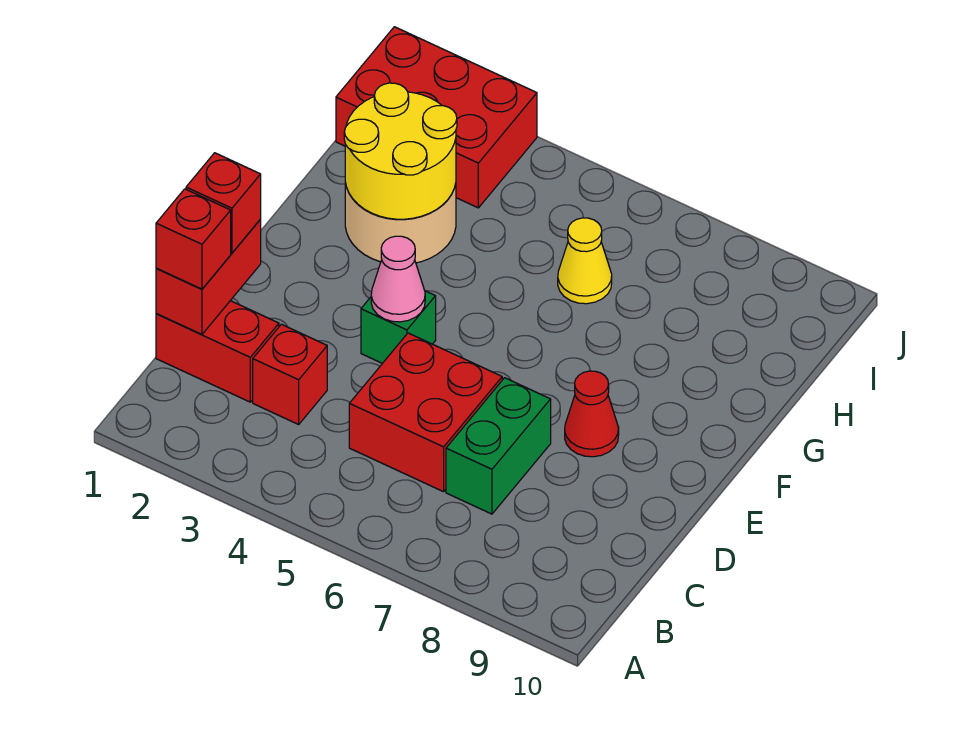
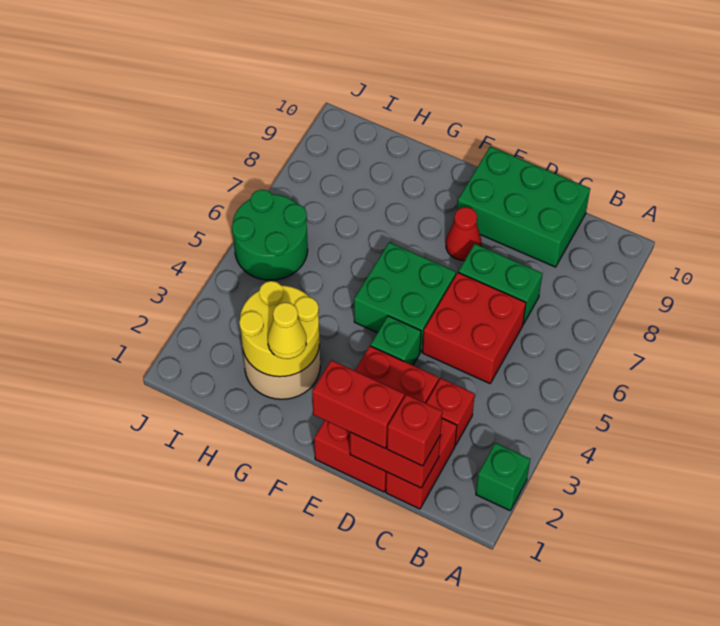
none -> green 1x1 brick [476,443,530,510]
none -> green 2x3 brick [457,146,590,267]
red 1x1 brick [186,153,261,253] -> red 1x2 brick [312,360,404,448]
pink 1x1 cone [371,236,425,322] -> none
none -> green 2x2 brick [354,242,456,352]
yellow 1x1 cone [558,218,612,304] -> yellow 1x1 cone moved to [268,302,306,359]
red 2x3 brick [336,27,537,208] -> red 2x3 brick moved to [314,346,439,492]
none -> green 2x2 round brick [232,190,308,280]

